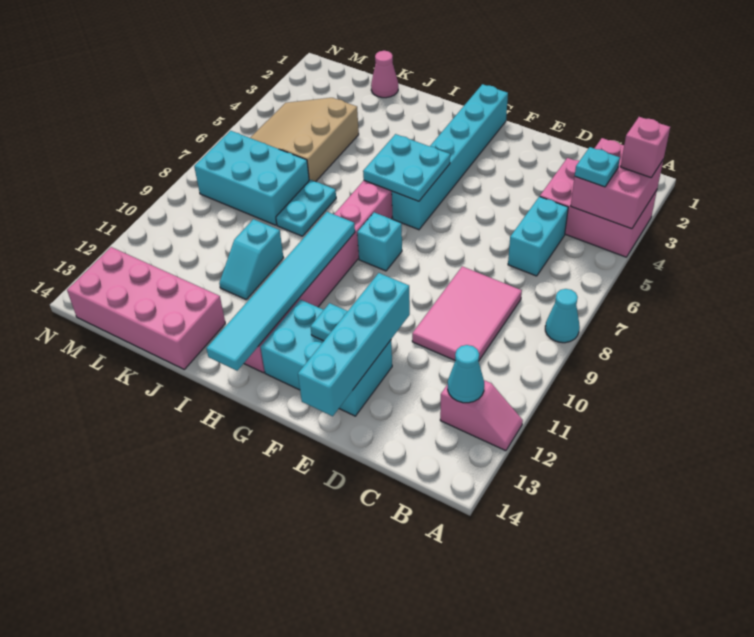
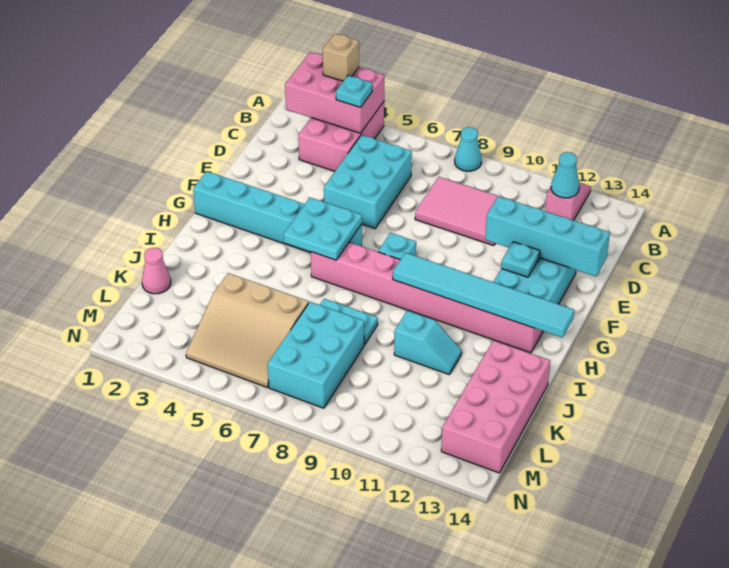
pink 2x2 brick [571,138,663,229] -> pink 2x3 brick [285,52,384,133]
pink 1x1 brick [621,117,670,177] -> tan 1x1 brick [323,34,359,81]
cyan 1x2 brick [508,197,568,276] -> cyan 2x3 brick [324,135,412,229]

